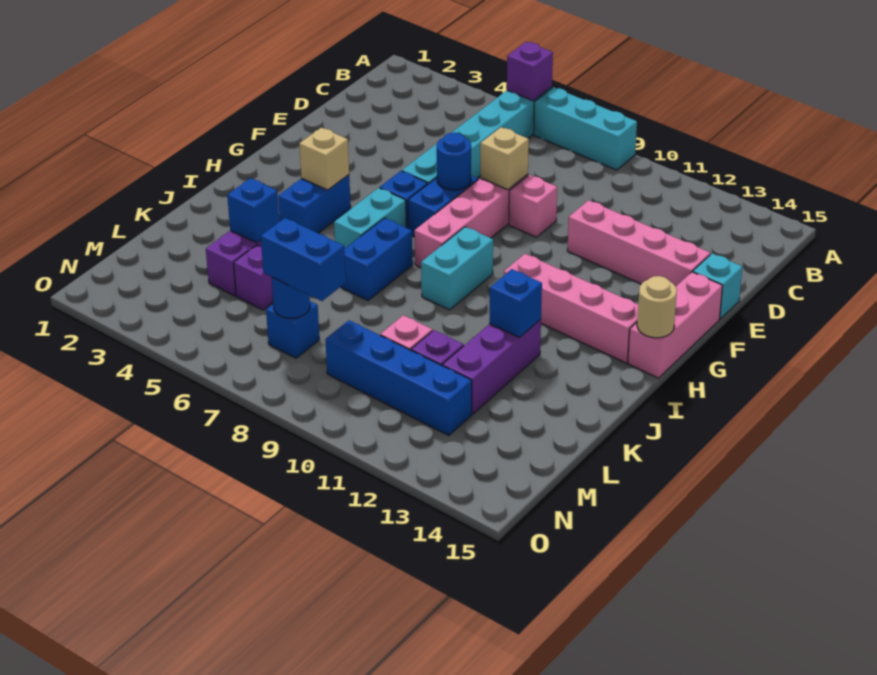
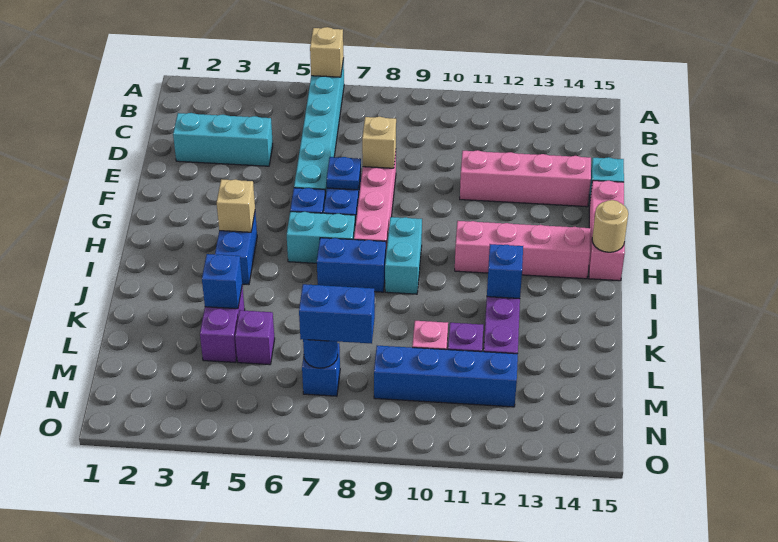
purple 1x1 brick [507,42,553,101] -> tan 1x1 brick [310,27,344,77]
cyan 1x3 brick [534,87,637,170] -> cyan 1x3 brick moved to [173,113,273,166]
pink 1x1 brick [509,175,557,237] -> none
blue 1x1 round brick [437,133,471,190] -> blue 1x1 plate [327,157,361,190]
cyan 1x2 brick [334,188,406,249] -> cyan 1x2 brick turned to [287,212,355,263]
blue 1x2 brick [341,218,413,300] -> blue 1x2 brick turned to [317,238,386,292]

